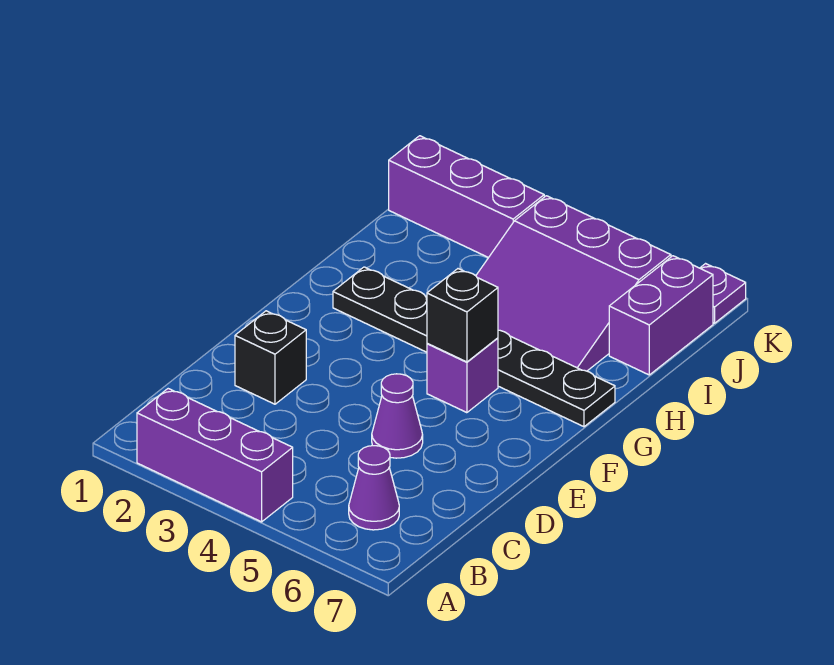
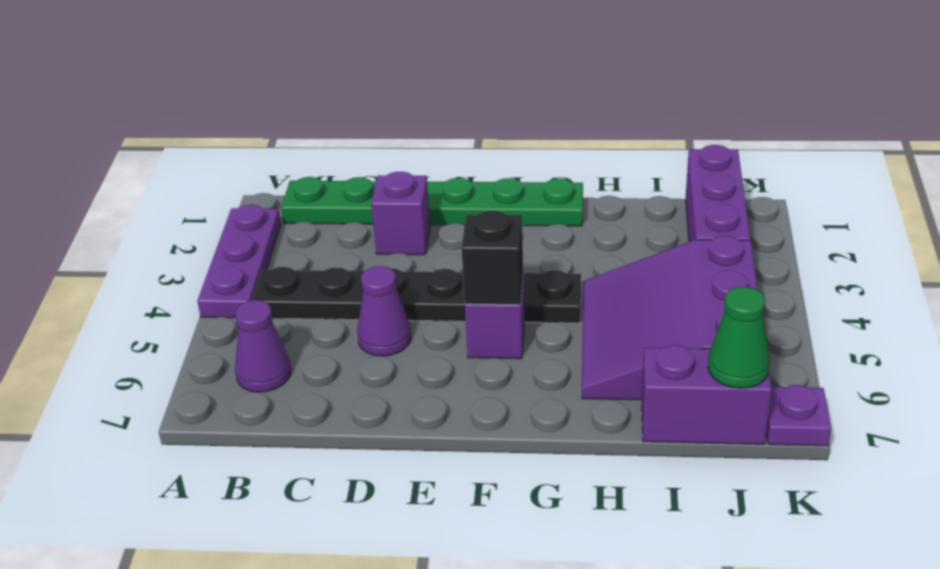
purple 1x3 brick [137,389,293,522] -> purple 1x3 plate [198,205,281,318]
none -> green 1x6 plate [281,177,583,226]
black 1x1 brick [235,311,306,404] -> purple 1x1 brick [371,172,430,255]
black 1x6 plate [333,267,615,427] -> black 1x6 plate turned to [252,267,581,323]
none -> green 1x1 cone [708,287,770,388]

